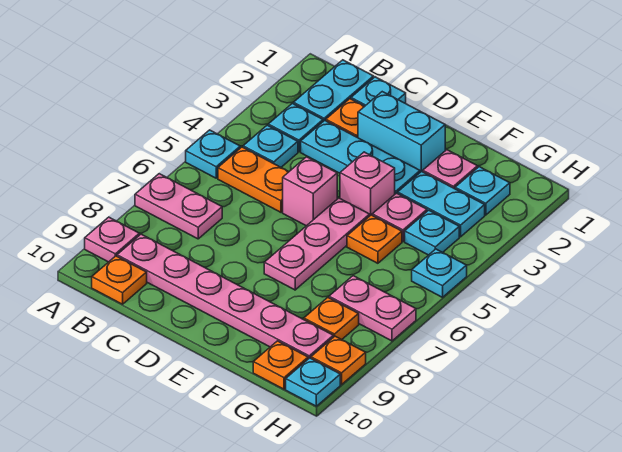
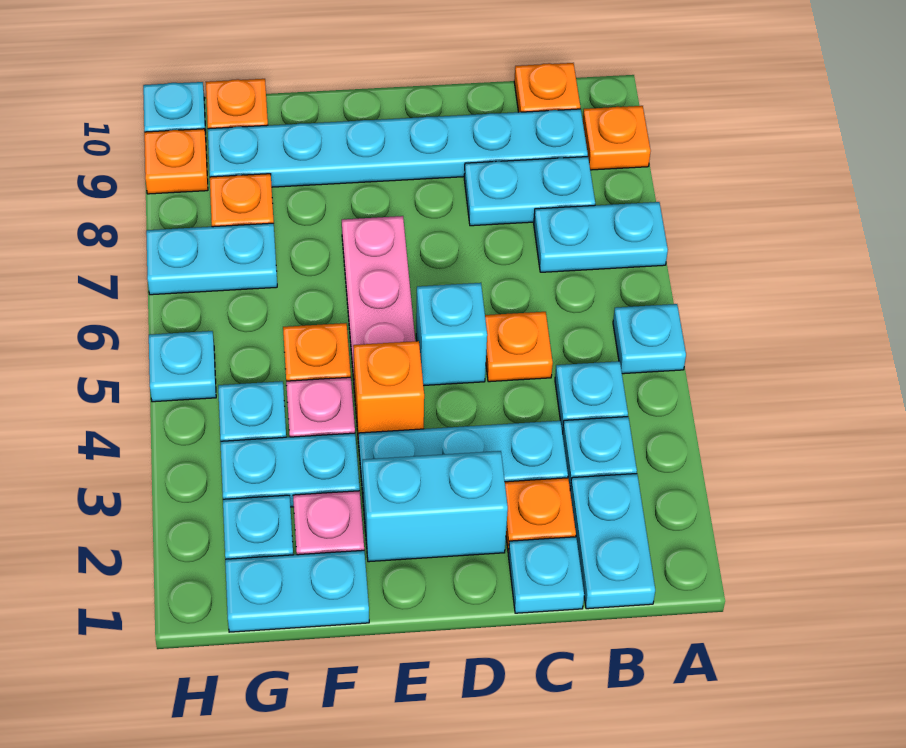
pink 1x2 plate [135,174,222,239] -> cyan 1x2 plate [534,202,668,272]
pink 1x1 plate [85,217,139,262] -> orange 1x1 plate [583,106,651,170]
orange 1x2 plate [218,147,289,212] -> orange 1x1 plate [485,312,553,382]
none -> cyan 1x2 plate [464,157,595,226]
pink 1x6 plate [117,234,333,359] -> cyan 1x6 plate [208,109,588,187]
pink 1x1 brick [283,157,337,226] -> cyan 1x1 brick [416,283,487,386]
pink 1x1 brick [340,152,395,215] -> orange 1x1 brick [353,341,424,443]
none -> cyan 1x2 plate [225,550,369,632]
pink 1x2 plate [329,276,416,341] -> cyan 1x2 plate [146,223,277,295]

